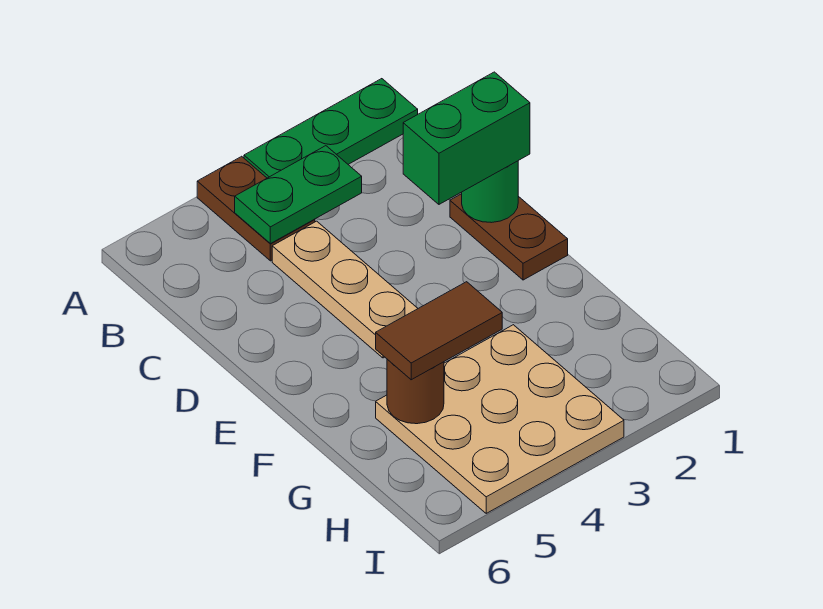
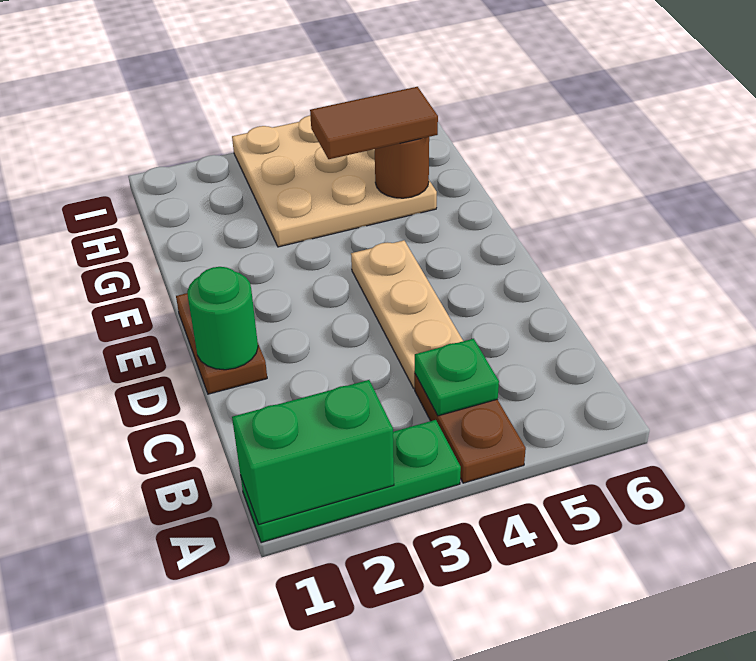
green 1x2 plate [235,146,362,244] -> green 1x1 plate [415,339,499,416]
green 1x2 brick [403,72,530,204] -> green 1x2 brick moved to [232,380,394,524]

